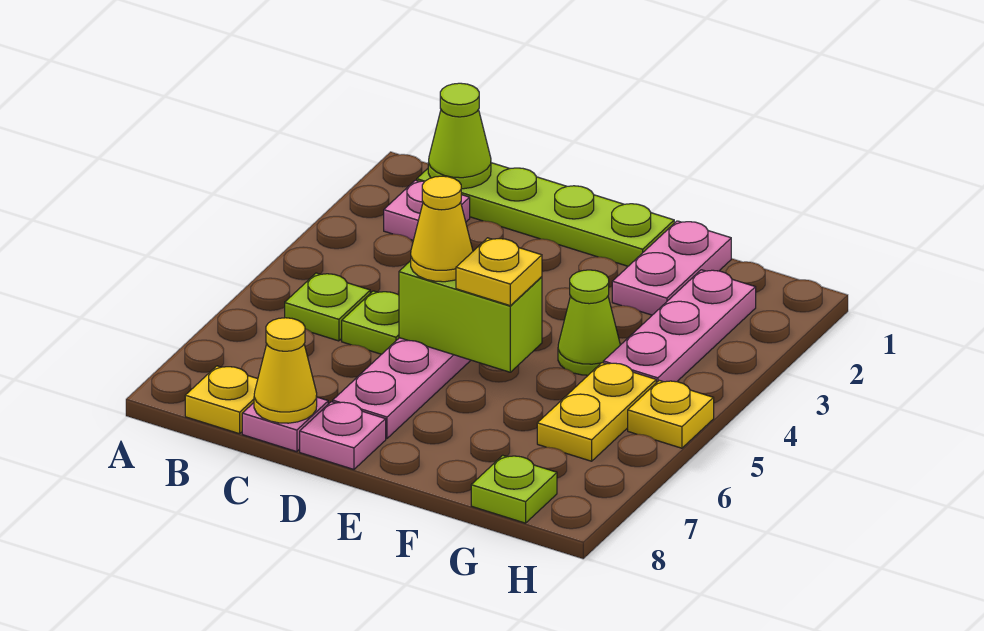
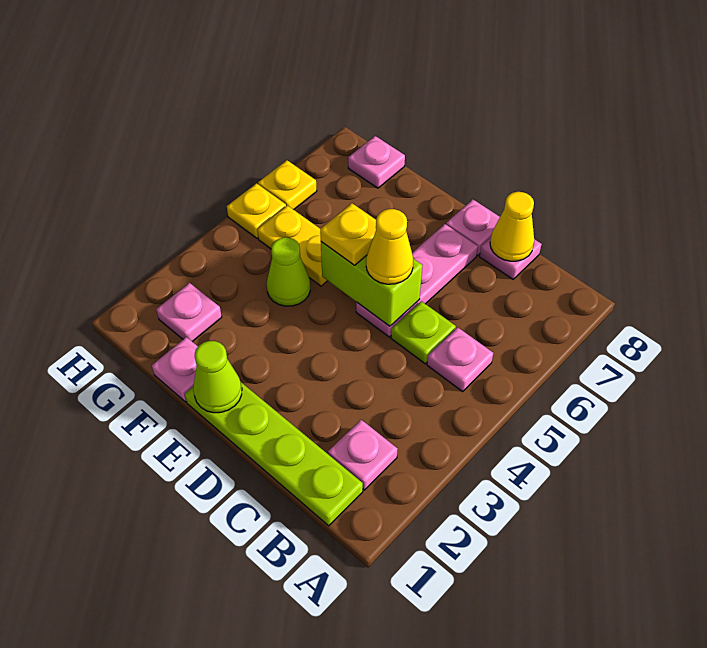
lime 1x1 cone [428,83,491,189] -> lime 1x1 cone moved to [193,341,242,413]
lime 1x1 plate [285,273,370,341] -> pink 1x1 plate [427,327,493,392]
yellow 1x1 plate [185,366,258,434] -> yellow 1x1 plate moved to [258,160,317,210]
pink 1x2 plate [612,221,731,315] -> pink 1x1 plate [152,337,198,402]
pink 1x3 plate [603,270,756,383] -> pink 1x1 plate [156,283,222,342]
yellow 1x2 plate [537,363,656,461] -> yellow 1x2 plate turned to [258,205,328,286]
lime 1x1 plate [471,455,557,523] -> pink 1x1 plate [348,136,405,188]

